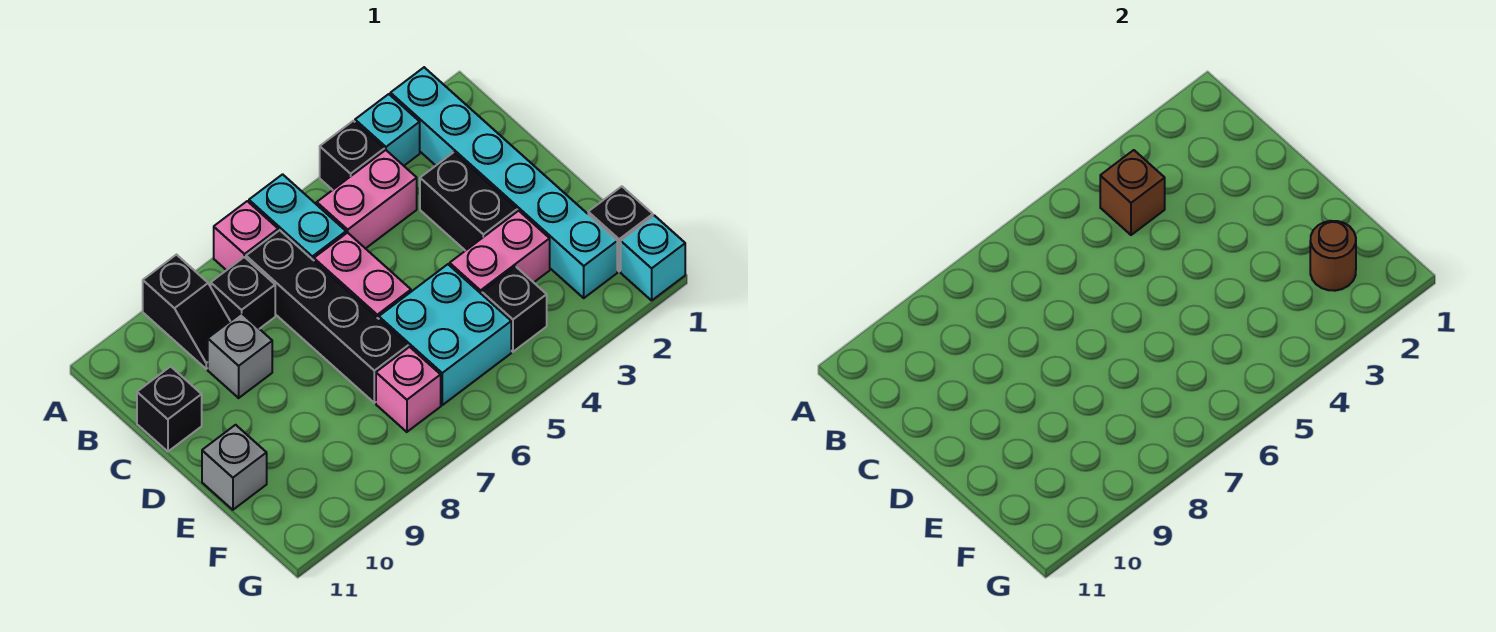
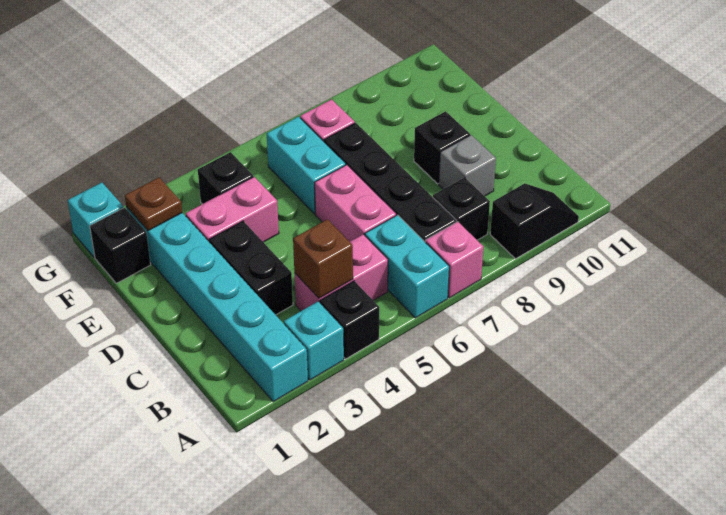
black 1x2 slope [143,255,230,369] -> black 1x2 slope turned to [490,183,579,259]
black 1x1 brick [137,366,202,452] -> black 1x1 brick moved to [414,111,470,184]
cyan 2x2 brick [379,264,511,405] -> cyan 1x2 brick [267,117,346,214]
grey 1x1 brick [202,425,267,510] -> none
brown 1x1 round brick [1310,221,1356,291] -> brown 1x1 plate [125,178,182,231]

